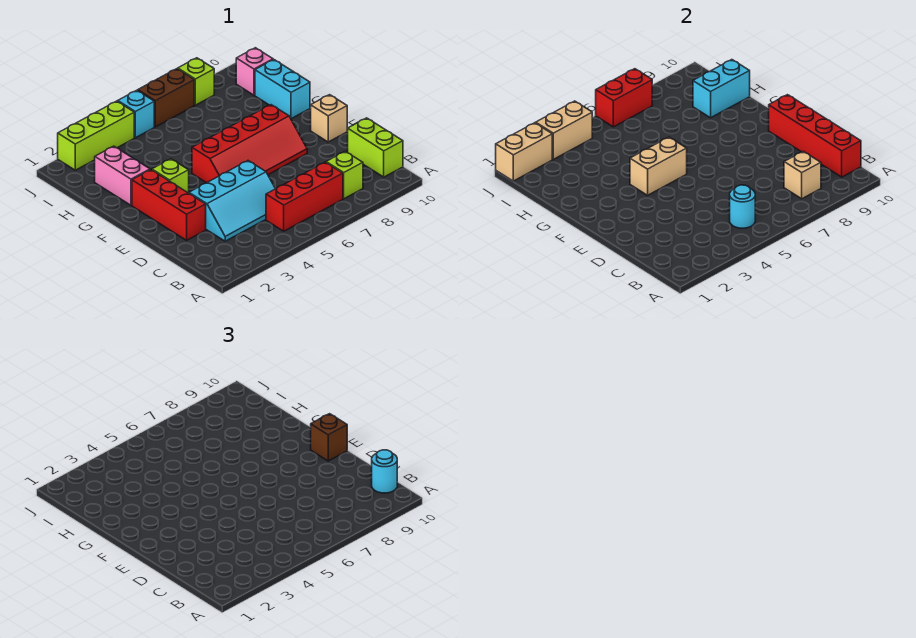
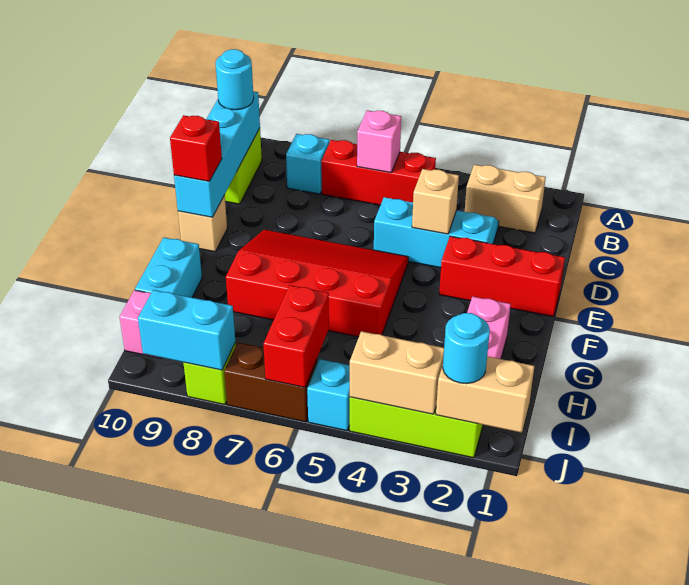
cyan 1x1 round brick [730,185,755,228] -> cyan 1x1 round brick moved to [443,313,490,384]
none -> pink 1x1 brick [357,110,401,173]
lime 1x1 brick [326,151,363,199] -> cyan 1x1 brick [286,134,329,194]
tan 1x1 brick [784,151,821,199] -> tan 1x1 brick moved to [412,169,459,234]
red 1x4 brick [769,95,861,177] -> cyan 1x4 brick [174,91,260,217]
red 1x3 brick [132,170,206,240] -> red 1x3 brick turned to [439,236,565,317]
red 2x4 slope [192,105,307,183] -> red 3x4 slope [226,230,408,337]
brown 1x1 brick [311,414,347,461] -> red 1x1 brick [170,115,222,181]
lime 1x1 brick [152,159,189,193] -> none
tan 1x2 brick [630,137,687,195] -> tan 1x2 brick moved to [465,165,546,233]
cyan 1x2 brick [693,60,750,118] -> cyan 1x2 brick moved to [138,290,235,370]
red 1x2 brick [596,69,652,127] -> red 1x2 brick turned to [263,285,329,387]

